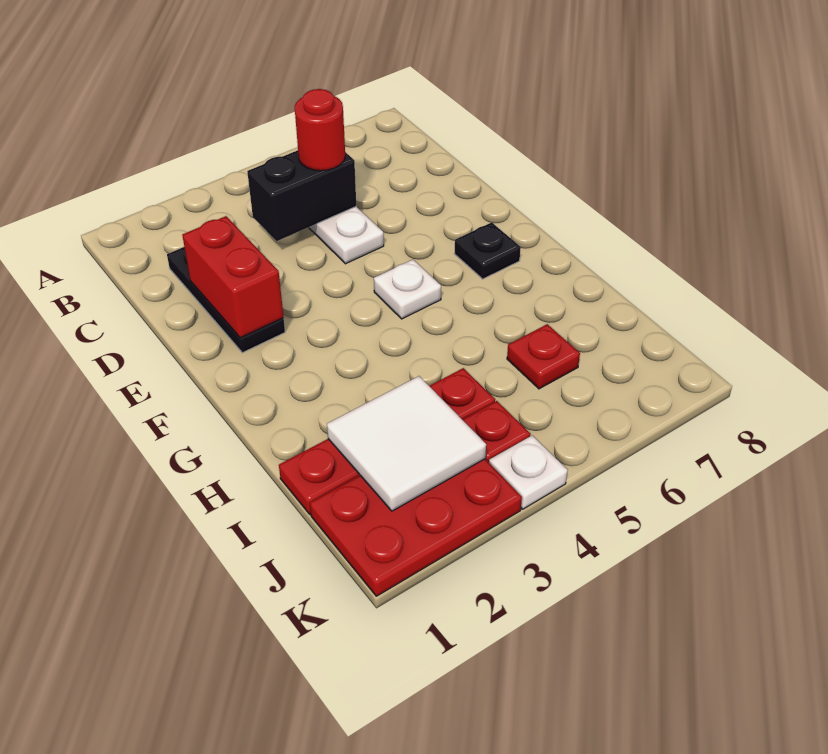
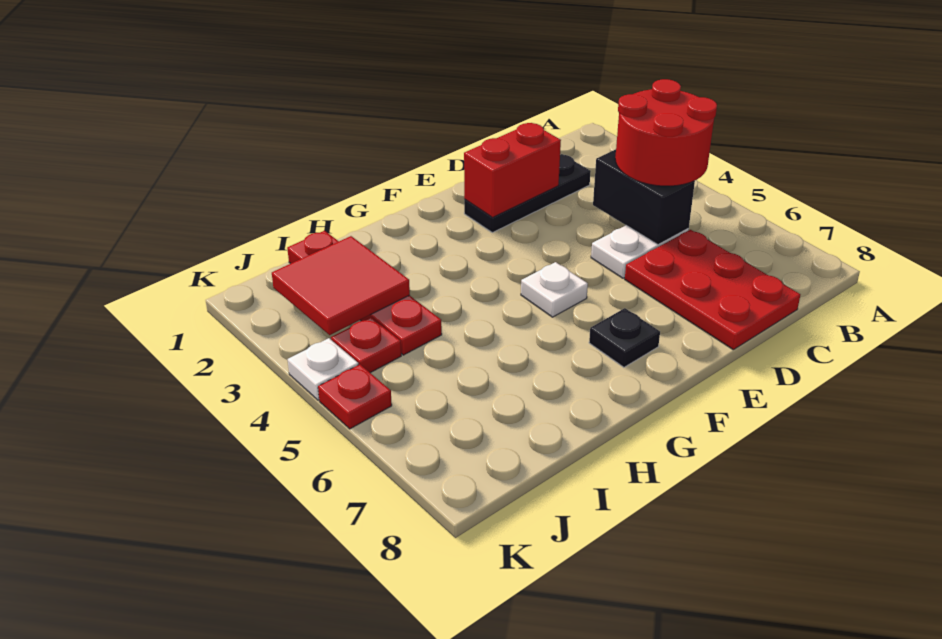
red 1x1 round brick [295,89,345,171] -> red 2x2 round brick [615,79,717,186]
white 2x2 tile [327,376,486,511] -> red 2x2 tile [272,236,410,335]
red 1x1 plate [507,324,580,389] -> red 1x1 plate moved to [318,364,392,429]
red 2x3 plate [310,459,522,596] -> red 2x3 plate moved to [625,230,800,350]

